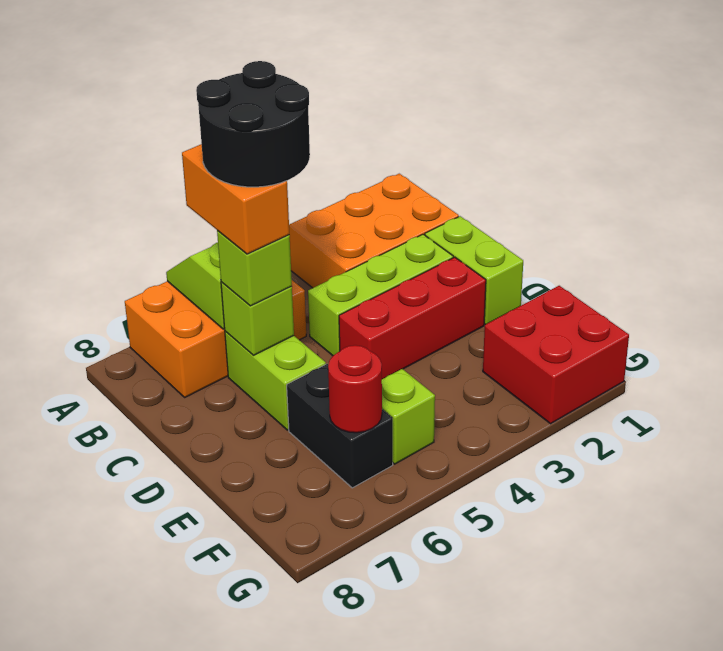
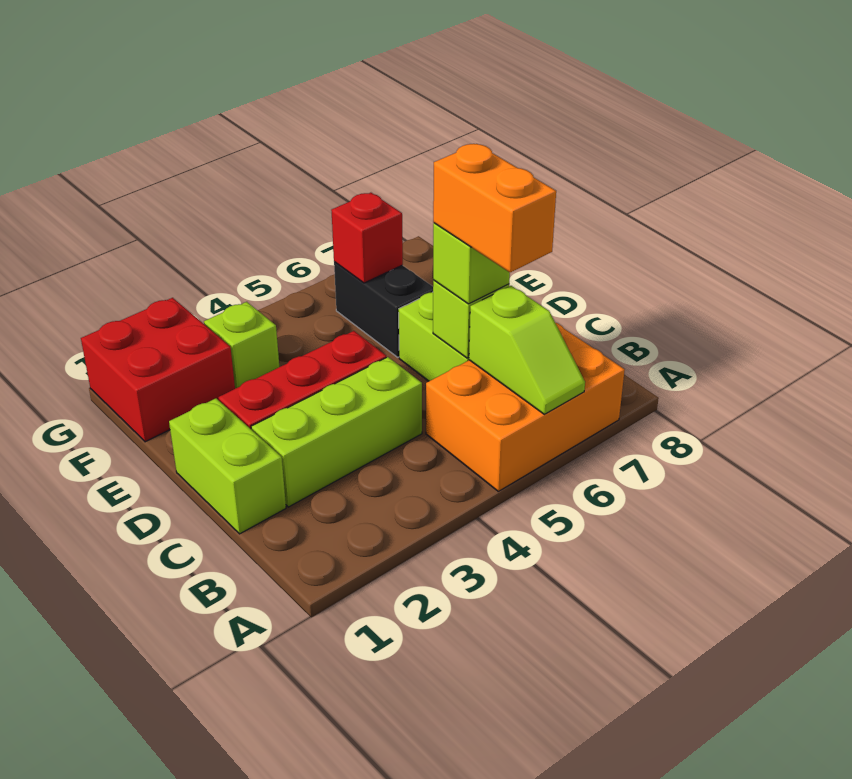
orange 2x3 brick [289,174,459,288] -> none
black 2x2 round brick [196,61,310,187] -> none
lime 1x1 brick [382,369,435,464] -> lime 1x1 brick moved to [204,302,279,389]
red 1x1 round brick [328,345,382,433] -> red 1x1 brick [331,193,403,283]

